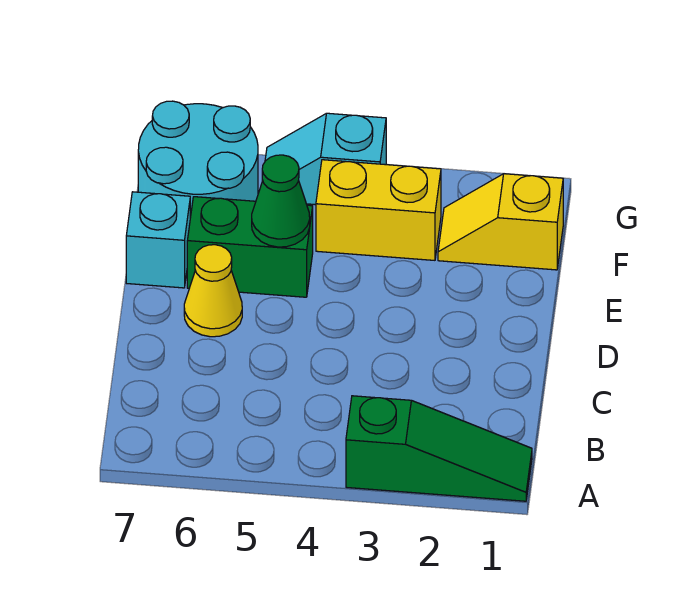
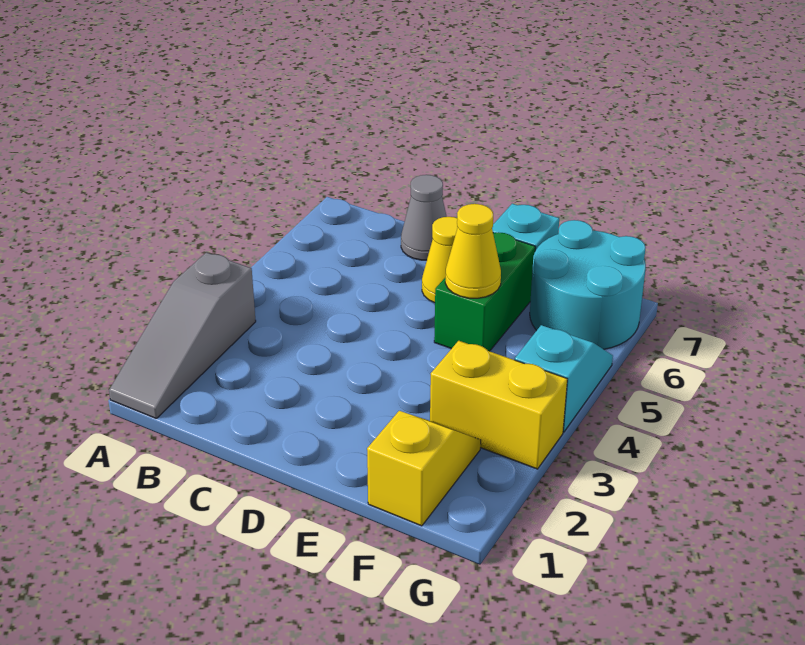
green 1x3 slope [346,396,532,501] -> grey 1x3 slope [109,253,256,418]
none -> grey 1x1 cone [401,175,447,260]
green 1x1 cone [252,155,310,247] -> yellow 1x1 cone [445,204,501,298]
yellow 1x2 brick [316,160,441,260] -> yellow 1x2 brick turned to [430,341,567,469]

